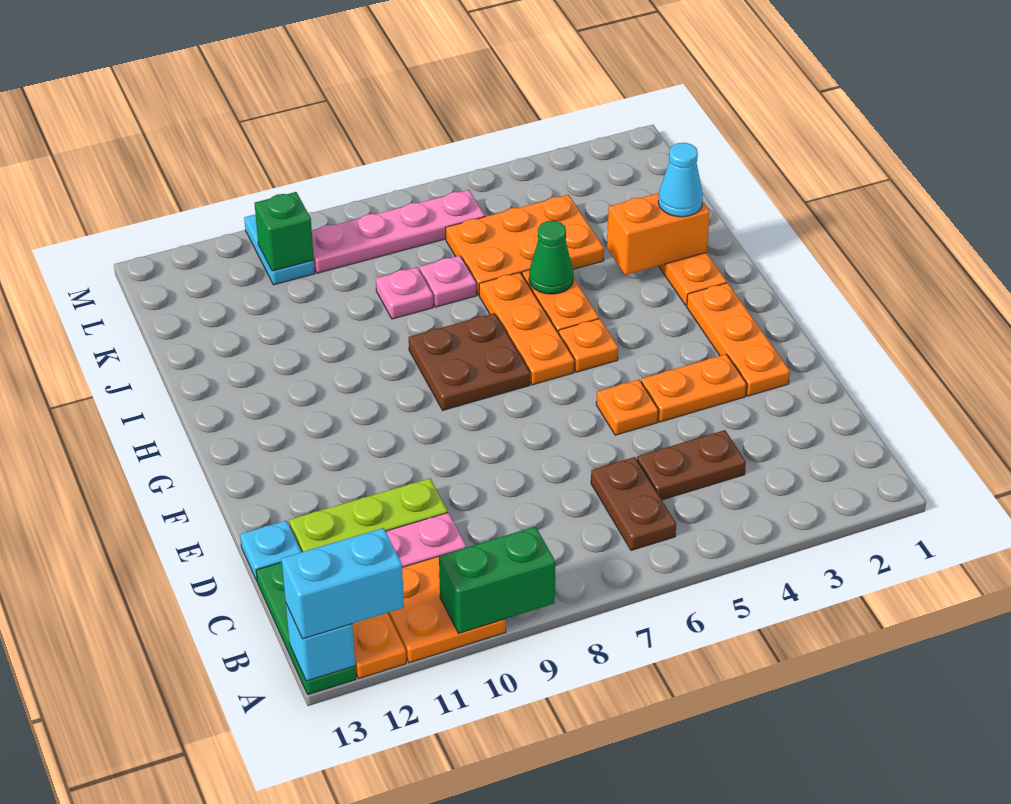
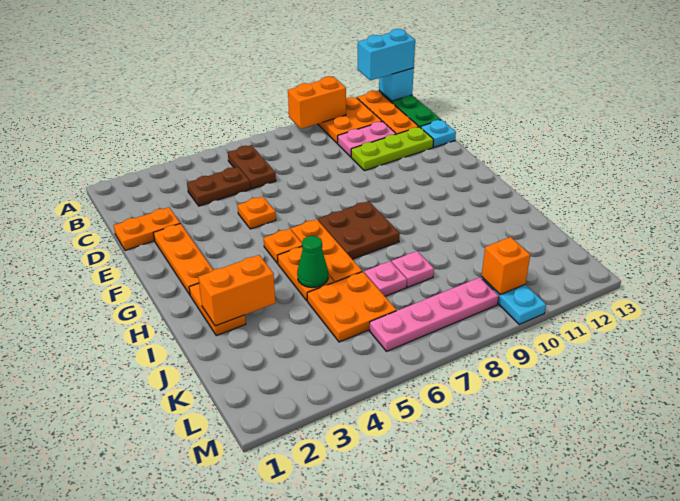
green 1x2 brick [439,527,556,633] -> orange 1x2 brick [288,76,346,129]
orange 1x2 plate [641,354,747,422] -> orange 1x2 plate moved to [114,207,180,250]
cyan 1x1 cone [658,143,703,217] -> none
orange 2x3 plate [446,195,604,295] -> orange 2x2 plate [307,272,396,342]
green 1x1 brick [255,192,314,271] -> orange 1x1 brick [482,237,530,295]

